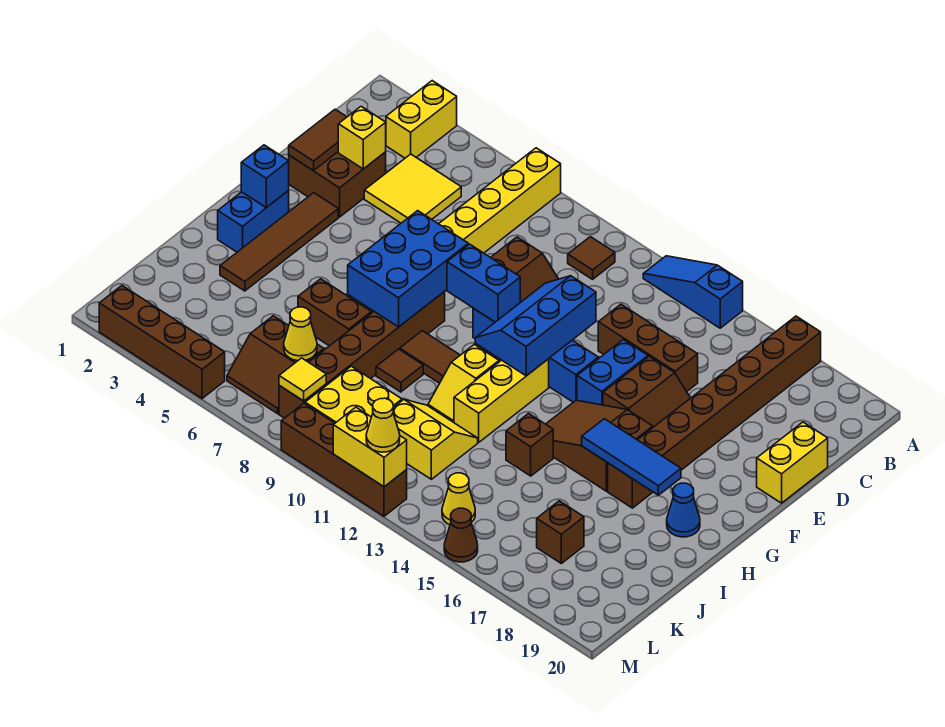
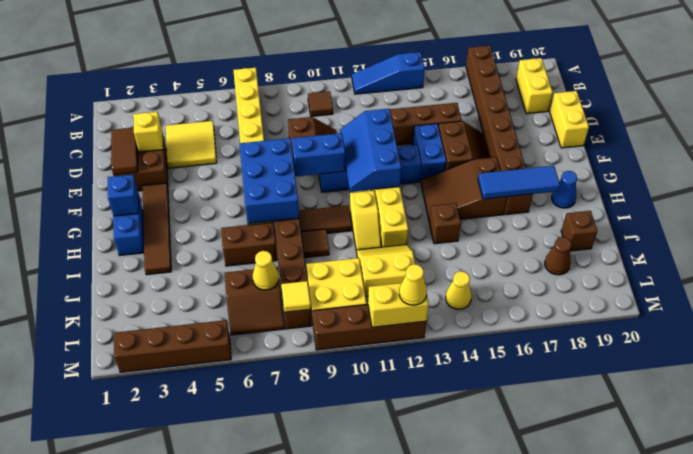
yellow 1x2 brick [386,81,457,158] -> yellow 1x2 brick moved to [516,58,553,114]
brown 1x1 brick [537,501,584,563] -> brown 1x1 brick moved to [561,211,597,251]
brown 1x1 cone [444,508,478,562] -> brown 1x1 cone moved to [545,237,571,275]

